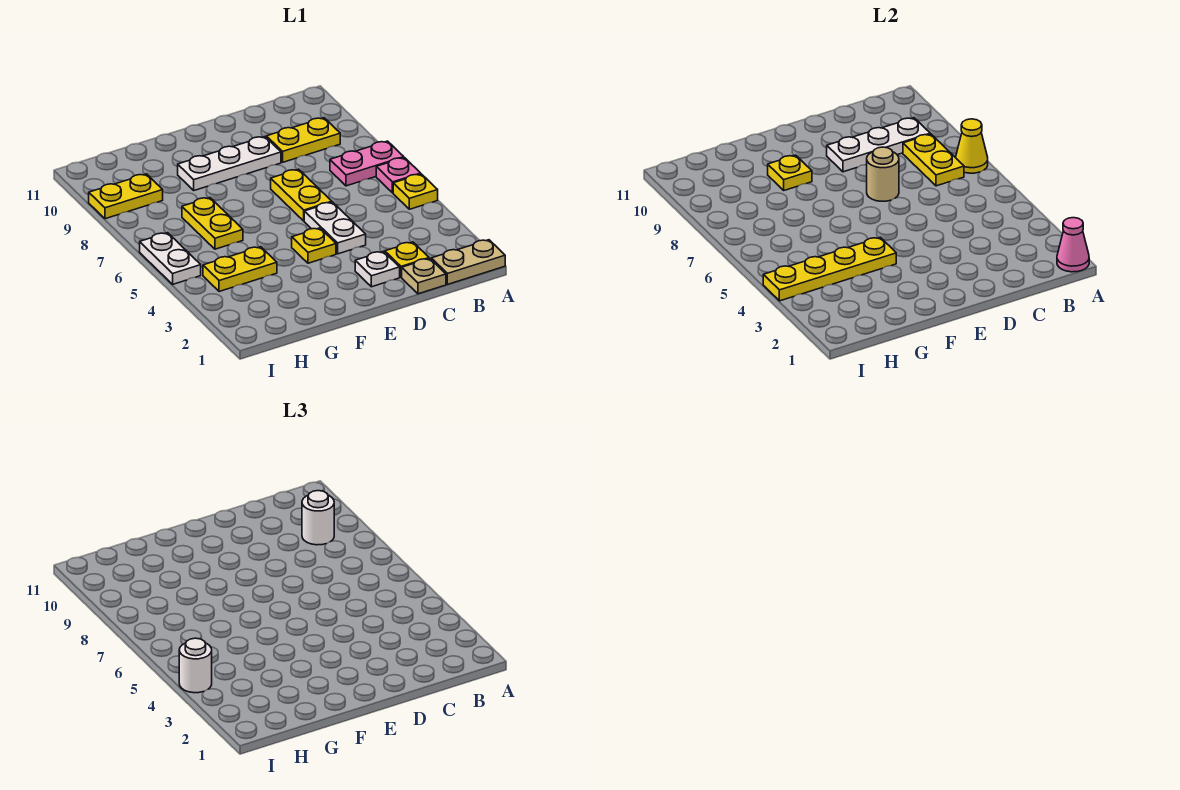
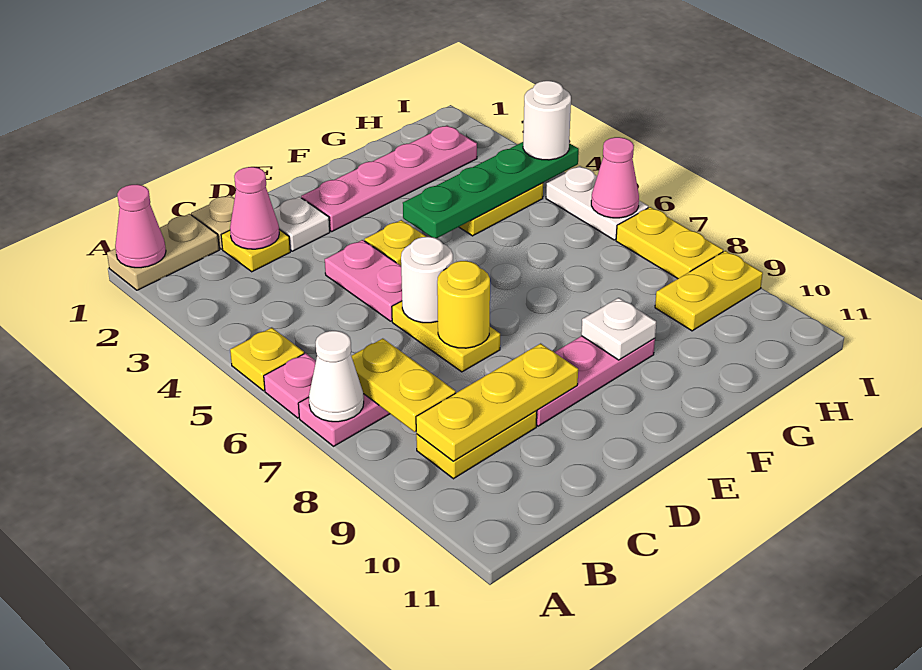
yellow 1x1 cone [956,119,988,173] -> white 1x1 cone [309,331,364,422]
white 1x3 plate [827,118,930,172] -> yellow 1x3 plate [416,343,578,461]
white 1x1 round brick [302,491,334,545] -> white 1x1 round brick moved to [401,237,453,323]
none -> pink 1x1 cone [230,167,279,249]
white 1x2 plate [304,202,366,254] -> pink 1x2 plate [325,240,402,321]
tan 1x1 round brick [866,147,899,201] -> yellow 1x1 round brick [437,261,490,348]
white 1x3 plate [178,137,281,190] -> pink 1x3 plate [536,336,655,426]
none -> pink 1x4 plate [301,126,477,231]
yellow 1x4 plate [763,237,896,301] -> green 1x4 plate [403,142,579,239]
yellow 1x1 plate [768,155,812,190] -> white 1x1 plate [581,298,656,360]
yellow 1x2 plate [182,198,243,249] -> yellow 1x2 plate moved to [616,207,723,279]
none -> pink 1x1 cone [591,137,639,218]

